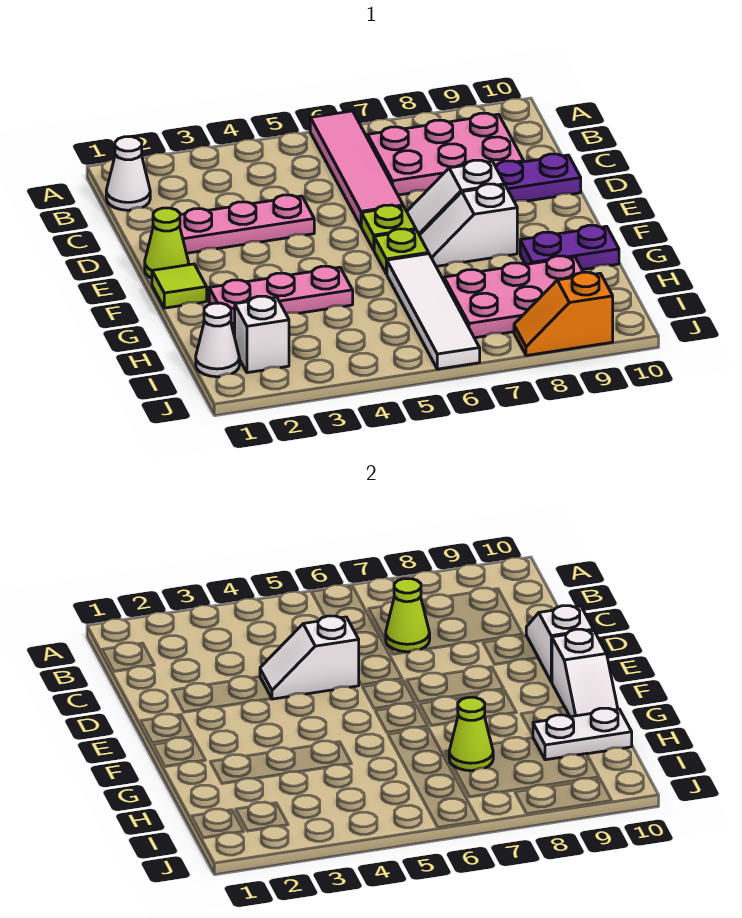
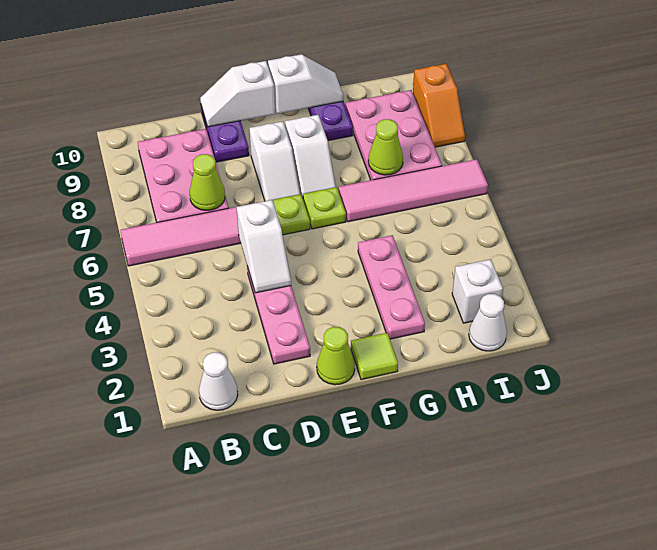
white 1x4 tile [387,254,480,369] -> pink 1x4 tile [339,159,488,222]
white 1x2 plate [533,708,632,760] -> none

